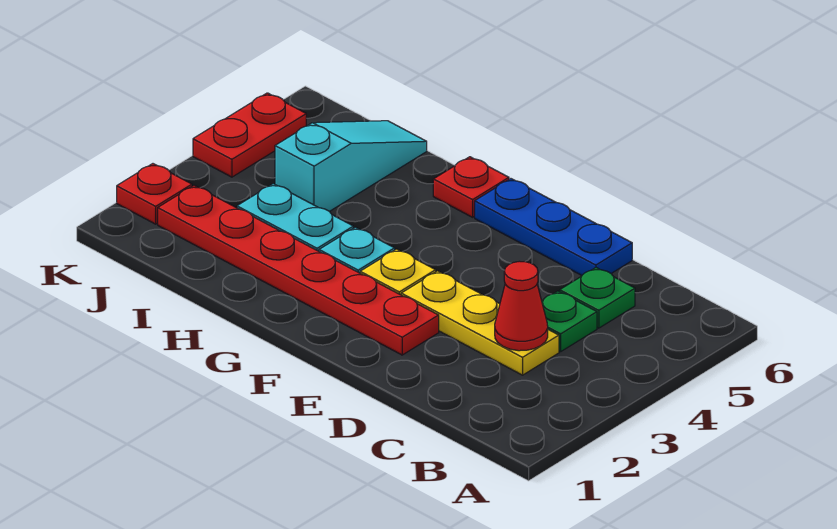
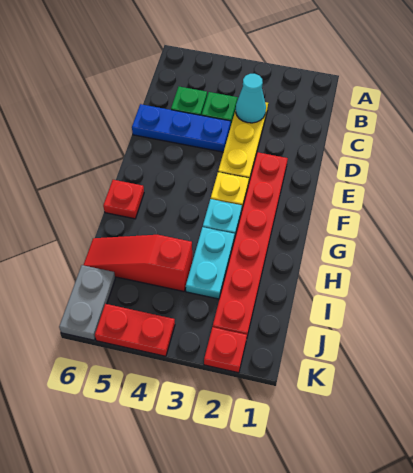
red 1x1 cone [495,261,548,351] -> cyan 1x1 cone [236,74,266,123]
blue 1x3 plate [475,179,632,275] -> blue 1x3 plate turned to [132,104,231,152]
cyan 1x3 slope [275,121,427,211] -> red 1x3 slope [84,235,193,291]
none -> grey 1x2 plate [59,265,115,340]

